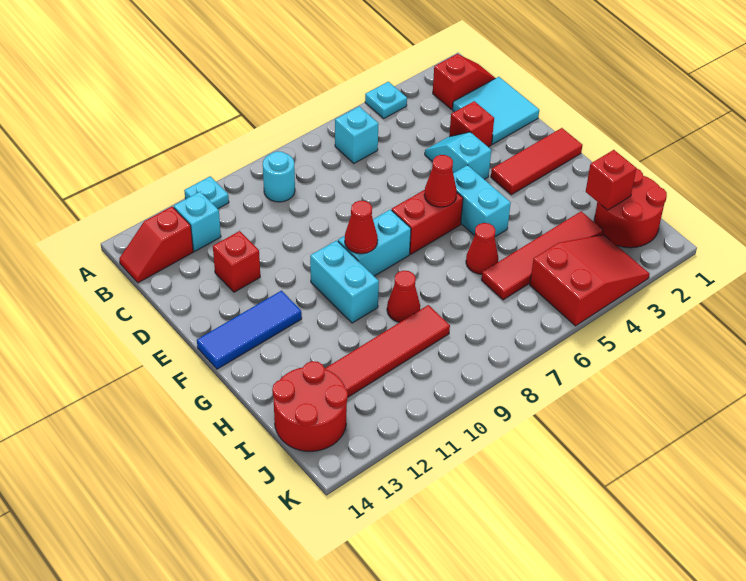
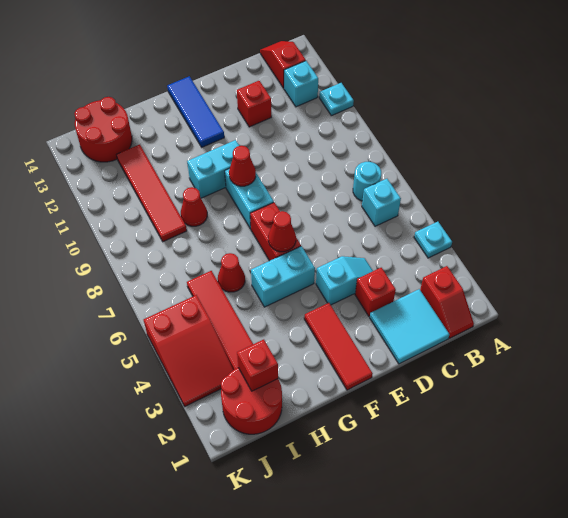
cyan 1x1 round brick [263,151,295,202] -> cyan 1x1 round brick moved to [353,162,381,201]

